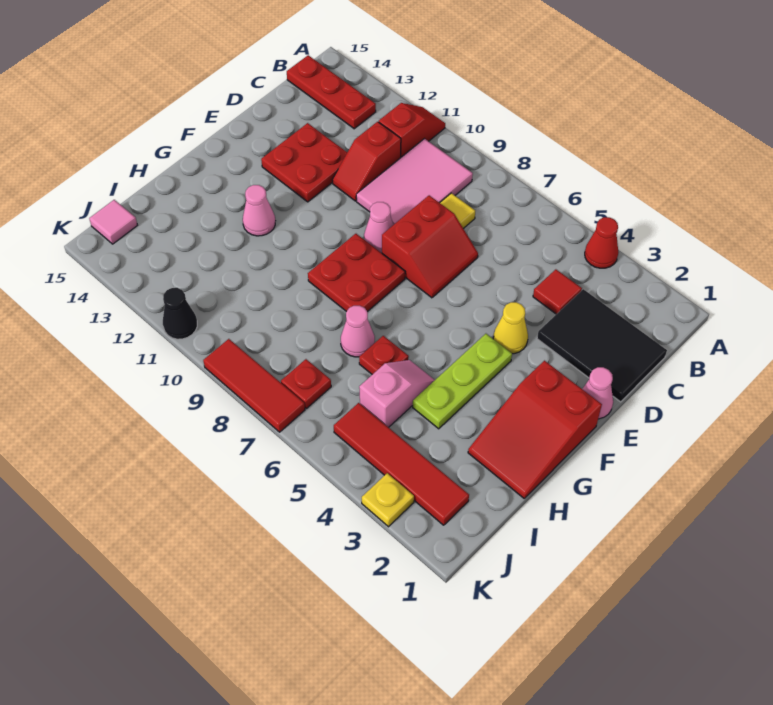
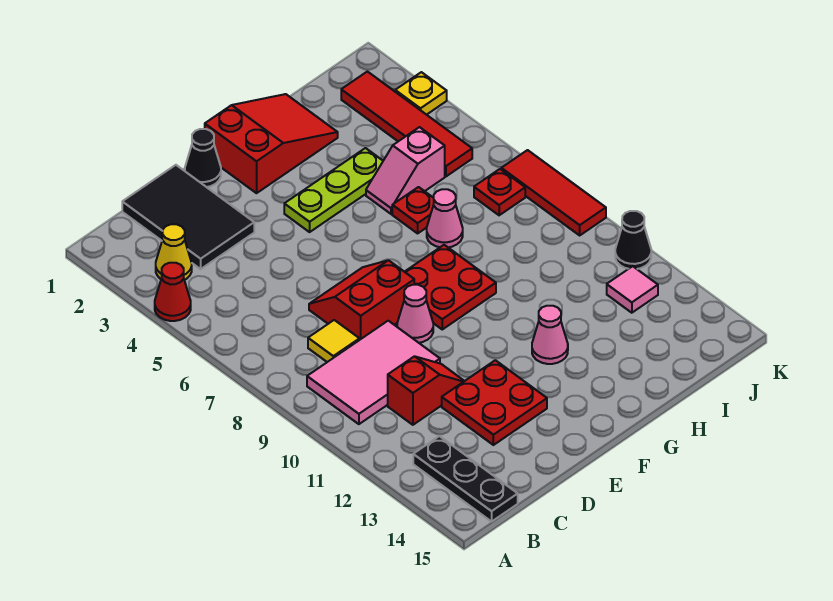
red 1x2 slope [379,103,445,157] -> none
red 1x3 plate [287,55,376,129] -> black 1x3 plate [413,436,518,522]
red 1x1 tile [533,269,582,314] -> none
pink 1x1 cone [583,367,613,419] -> black 1x1 cone [185,129,221,187]
yellow 1x1 cone [493,302,528,354] -> yellow 1x1 cone moved to [156,224,192,280]
pink 1x1 tile [89,200,137,244] -> pink 1x1 tile moved to [607,266,658,313]

